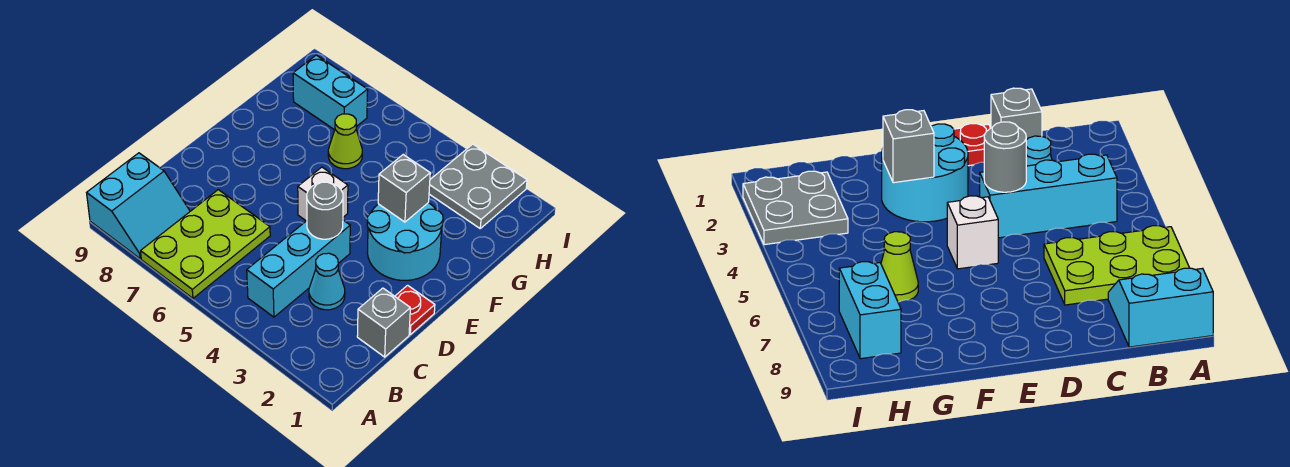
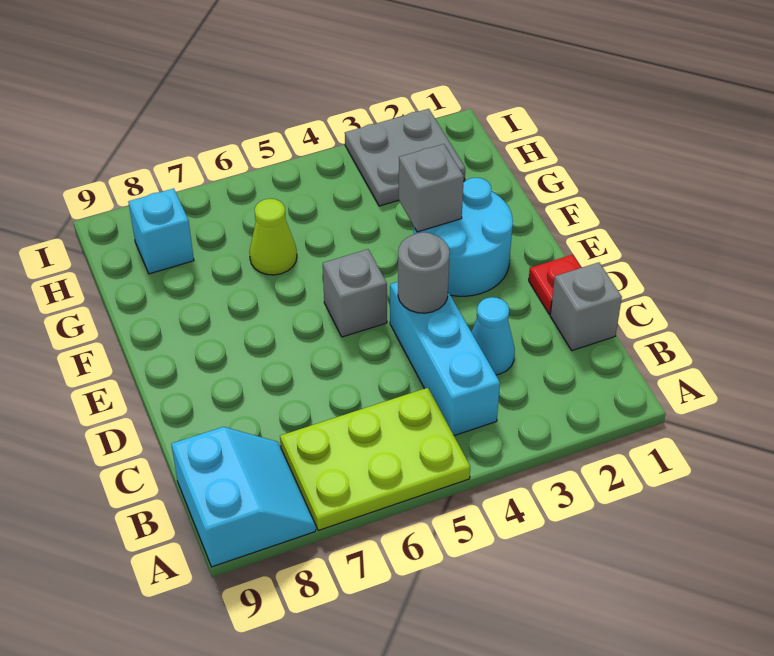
lime 2x3 plate [141,190,270,298] -> lime 2x3 plate turned to [280,388,470,530]
white 1x1 brick [298,167,348,221] -> grey 1x1 brick [323,249,387,337]
cyan 1x2 brick [293,55,368,130] -> cyan 1x1 brick [128,189,194,274]

